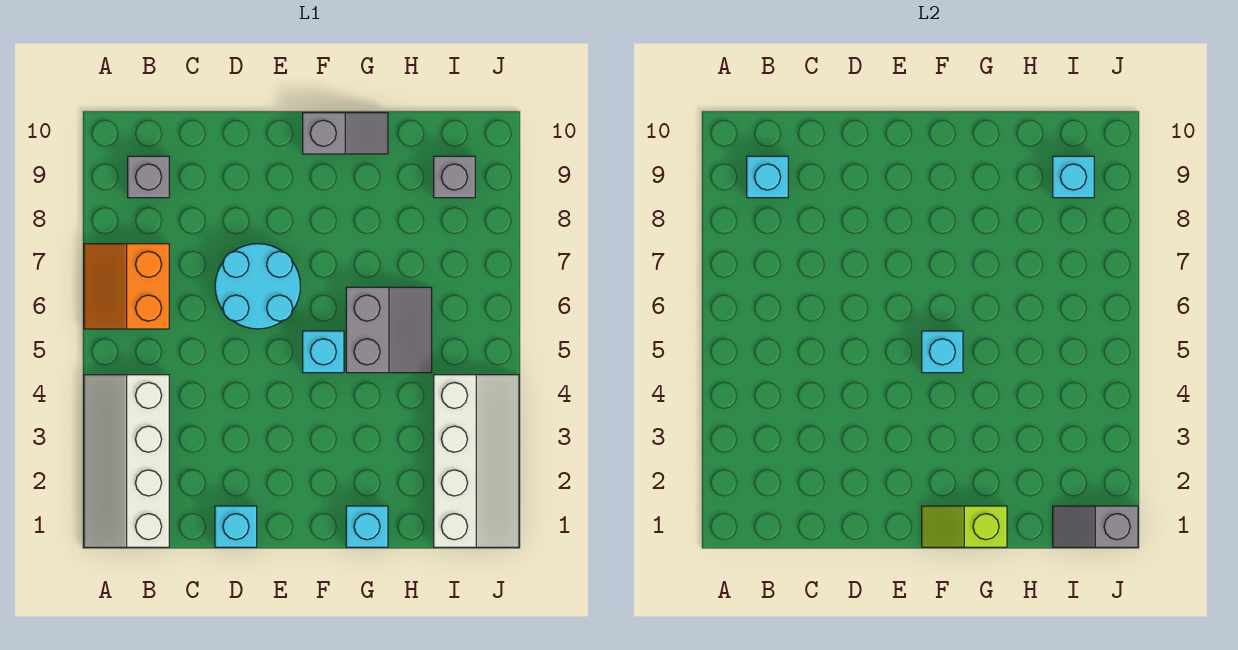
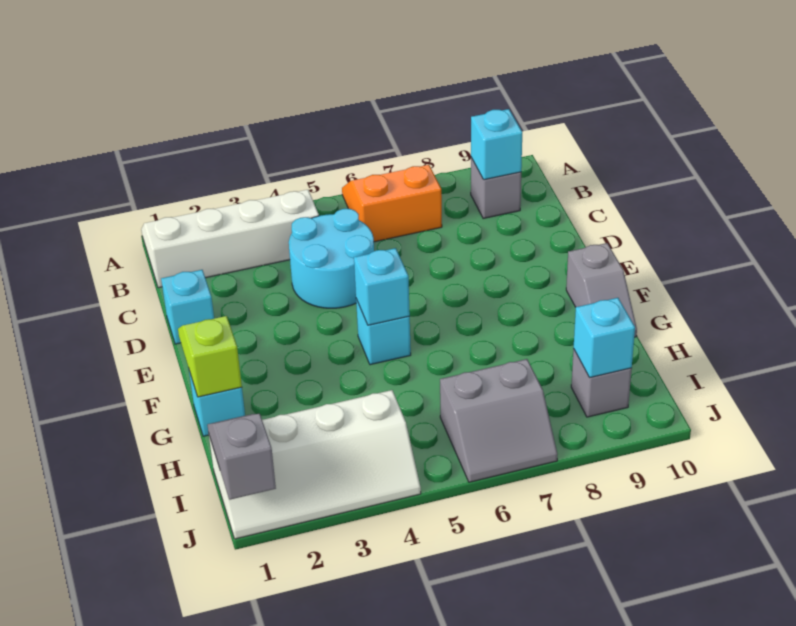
cyan 2x2 round brick [215,244,300,329] -> cyan 2x2 round brick moved to [289,209,374,308]
grey 2x2 slope [346,287,432,373] -> grey 2x2 slope moved to [440,359,558,482]

